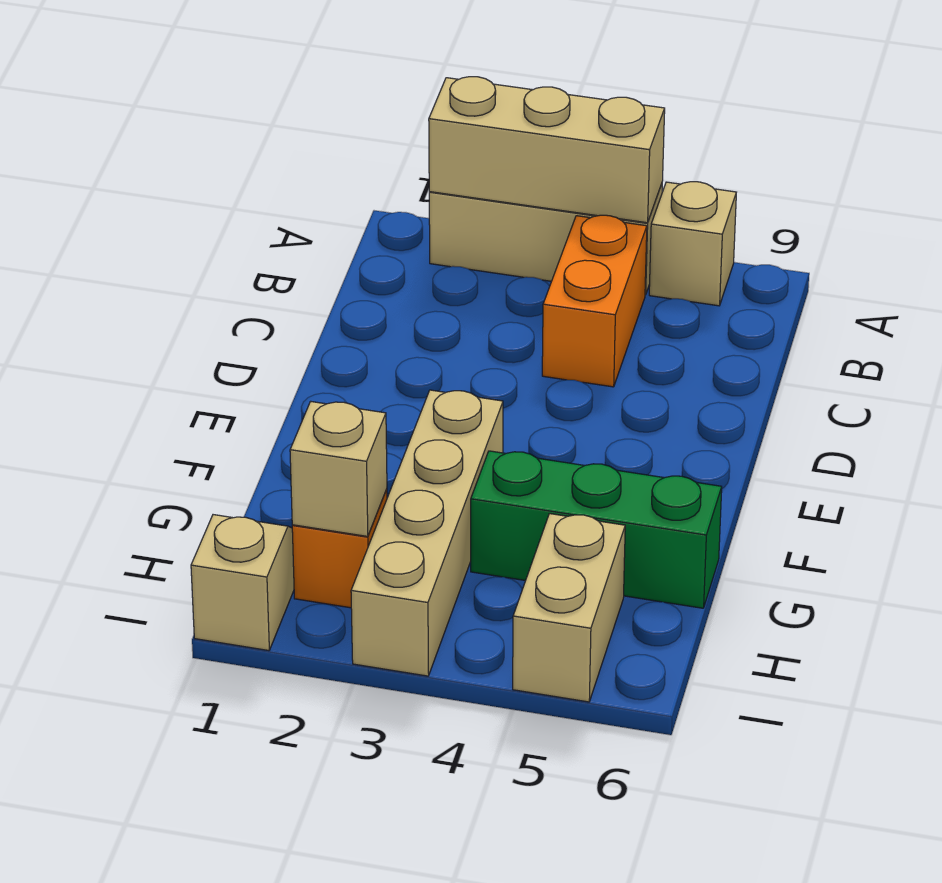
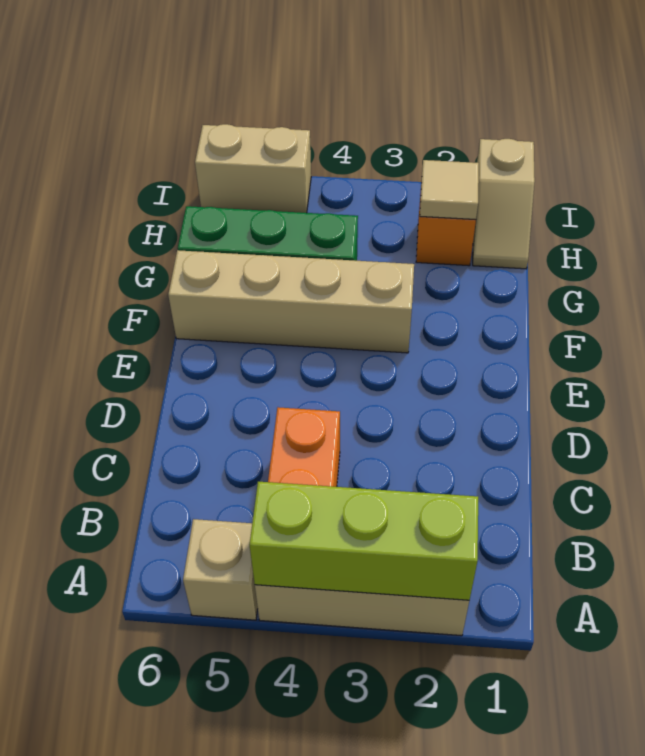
tan 1x3 brick [429,77,665,223] -> lime 1x3 brick [249,482,478,600]
tan 1x4 brick [351,390,503,676] -> tan 1x4 brick turned to [168,250,414,353]
tan 1x1 brick [290,401,387,537] -> tan 1x1 tile [420,160,479,220]
tan 1x2 brick [513,514,625,702] -> tan 1x2 brick turned to [195,124,311,213]

